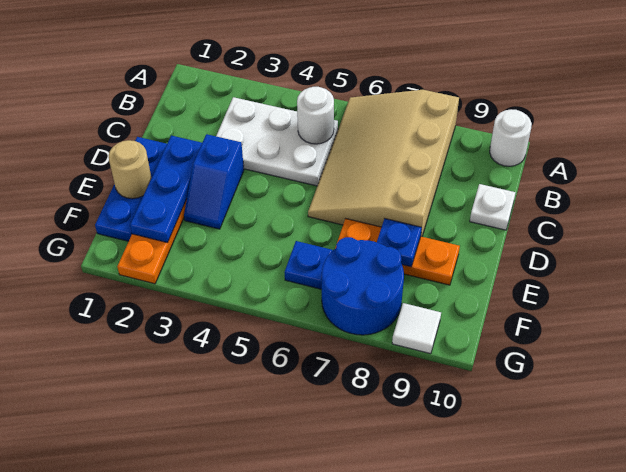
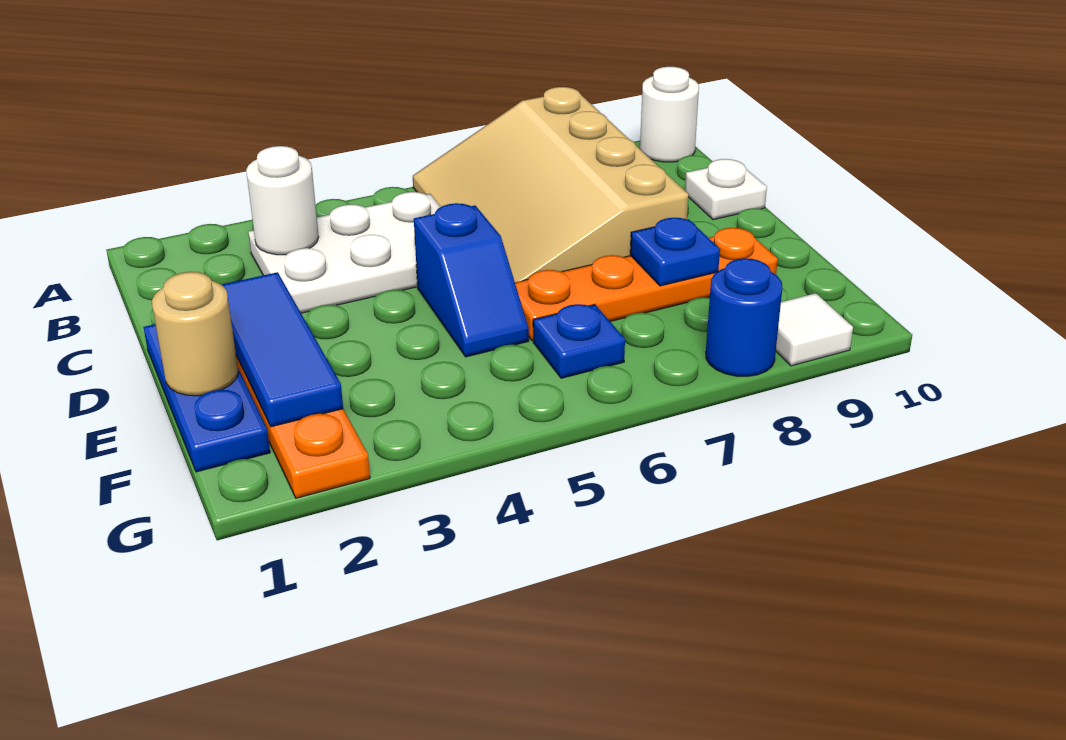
white 1x1 round brick [297,87,334,144] -> white 1x1 round brick moved to [246,146,319,255]
blue 1x3 plate [130,136,202,243] -> blue 1x3 tile [222,272,343,427]
blue 1x2 slope [184,134,244,229] -> blue 1x2 slope moved to [414,203,529,357]
orange 1x3 plate [335,219,460,285] -> orange 1x4 plate [515,228,778,341]
blue 2x2 round brick [322,237,404,335] -> blue 1x1 round brick [706,258,782,376]

